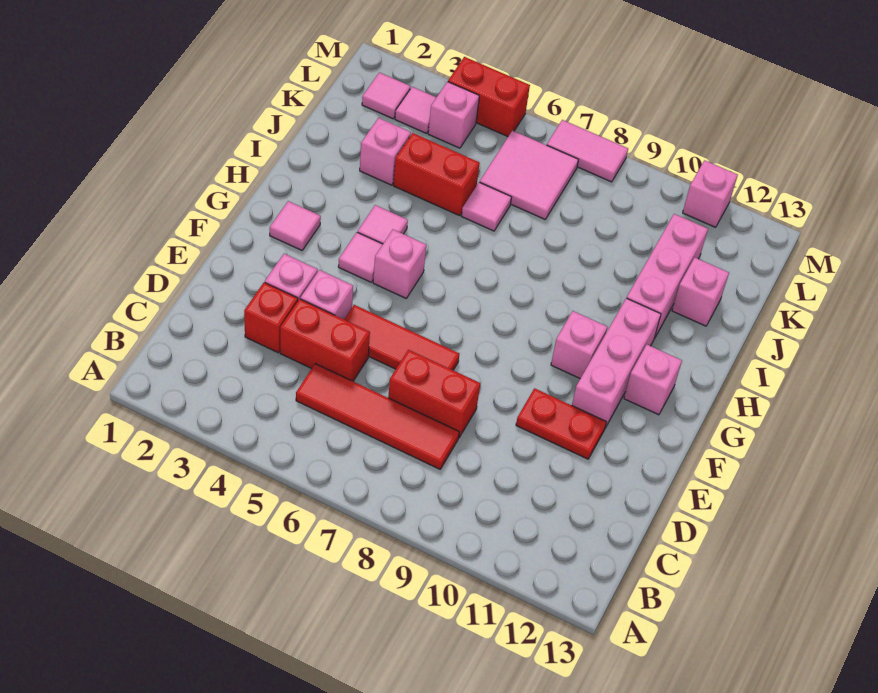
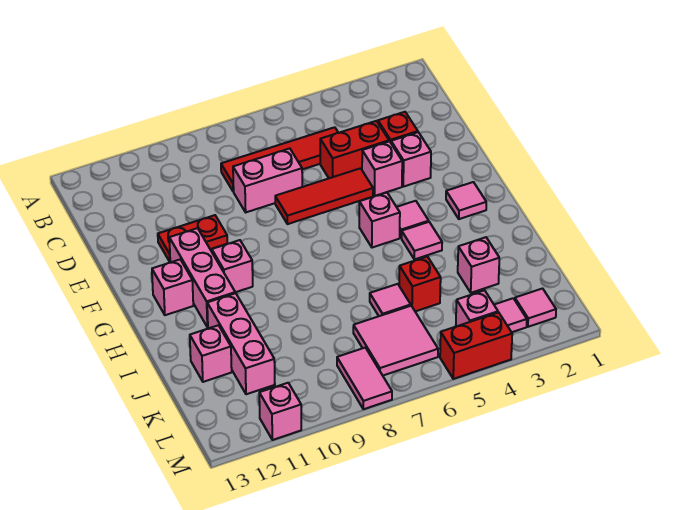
red 1x2 brick [388,350,480,437] -> pink 1x2 brick [233,149,302,212]
red 1x2 brick [393,133,480,216] -> red 1x1 brick [399,257,441,311]
pink 1x2 tile [547,120,628,182] -> pink 1x2 tile turned to [337,348,392,409]

